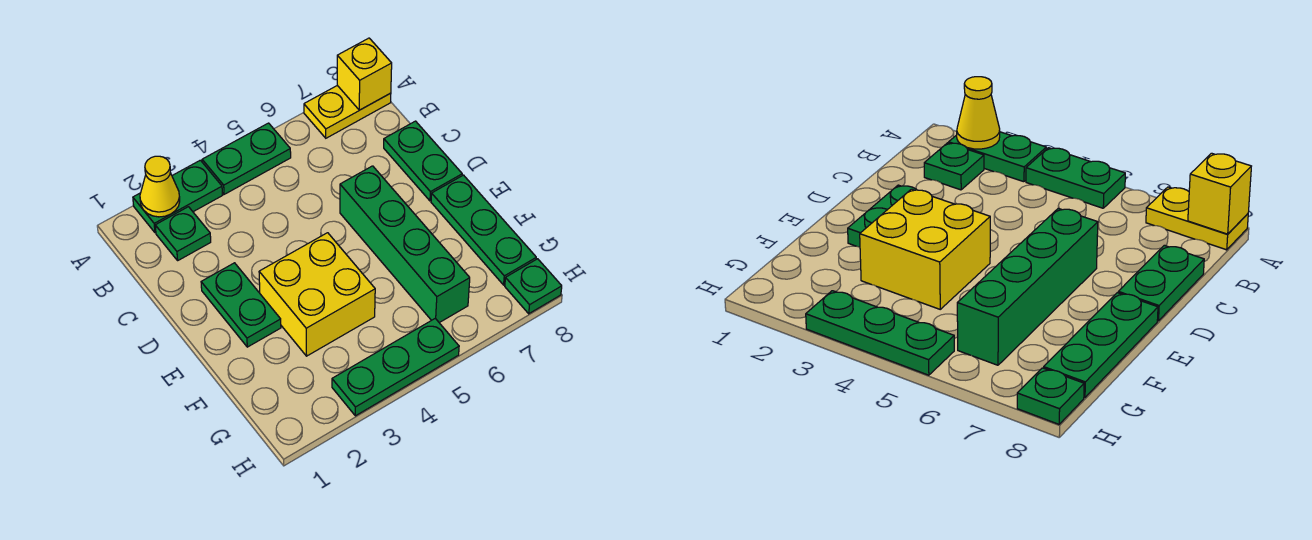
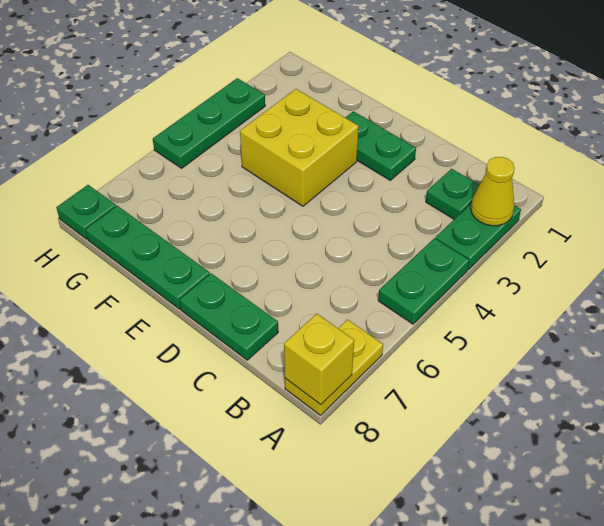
green 1x4 brick [340,166,470,323] -> none

